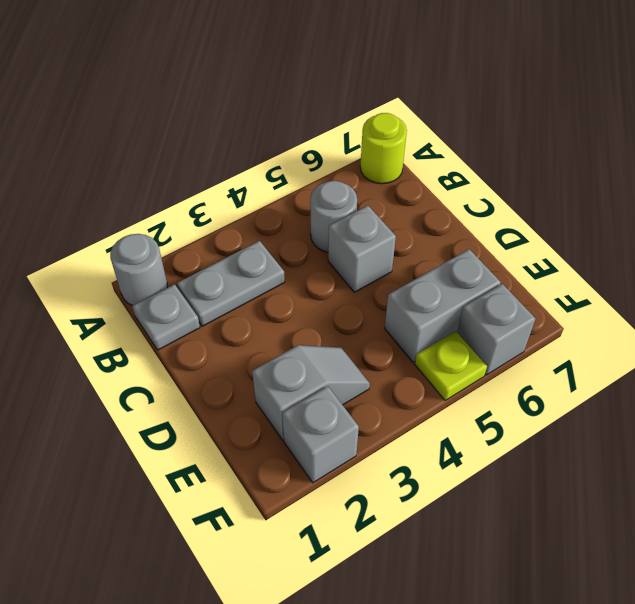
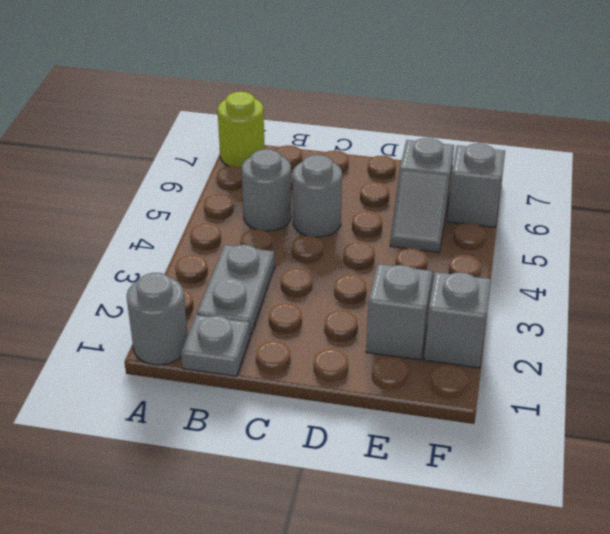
grey 1x1 brick [328,205,396,292] -> grey 1x1 round brick [293,155,342,237]
grey 1x2 brick [384,249,501,362] -> grey 1x2 slope [390,138,454,252]
lime 1x1 plate [415,331,487,400] -> none

